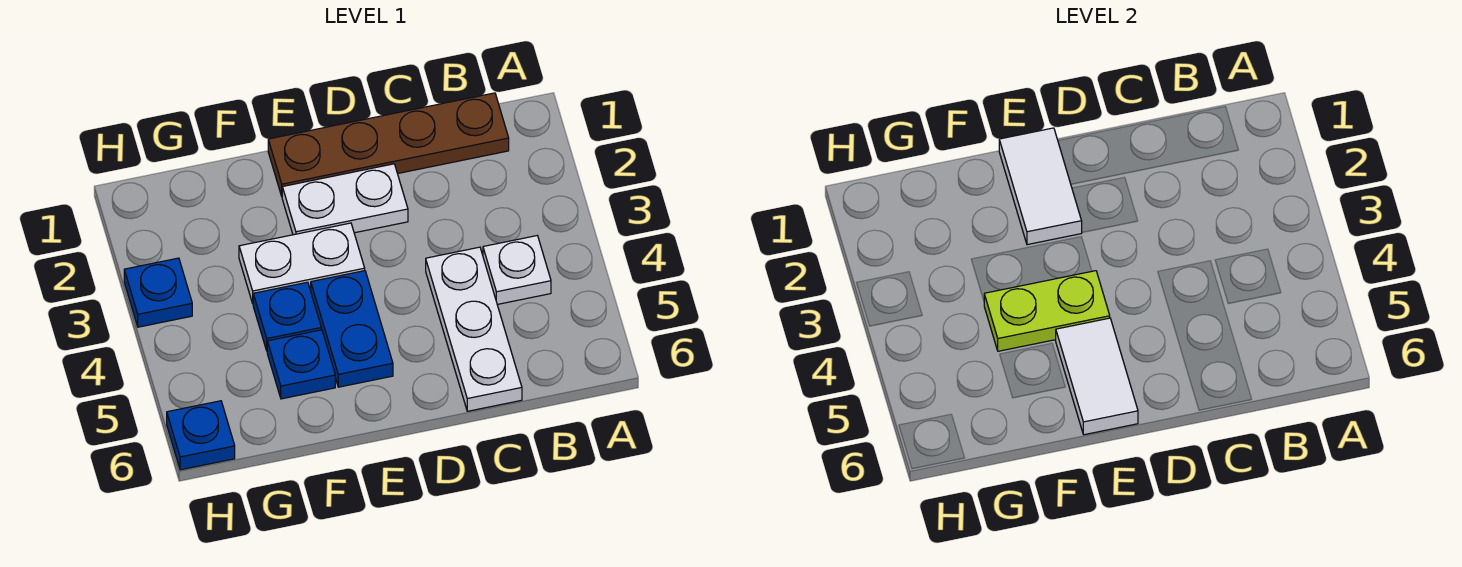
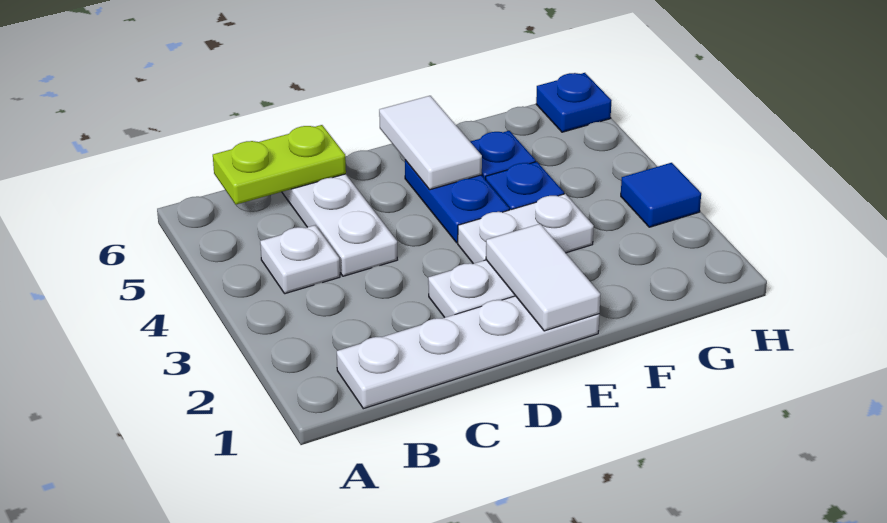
brown 1x4 plate [268,93,509,196] -> white 1x4 plate [337,296,599,409]
lime 1x2 plate [984,271,1110,351] -> lime 1x2 plate moved to [213,125,346,204]
blue 1x1 plate [124,258,192,327] -> blue 1x1 tile [621,163,701,227]

